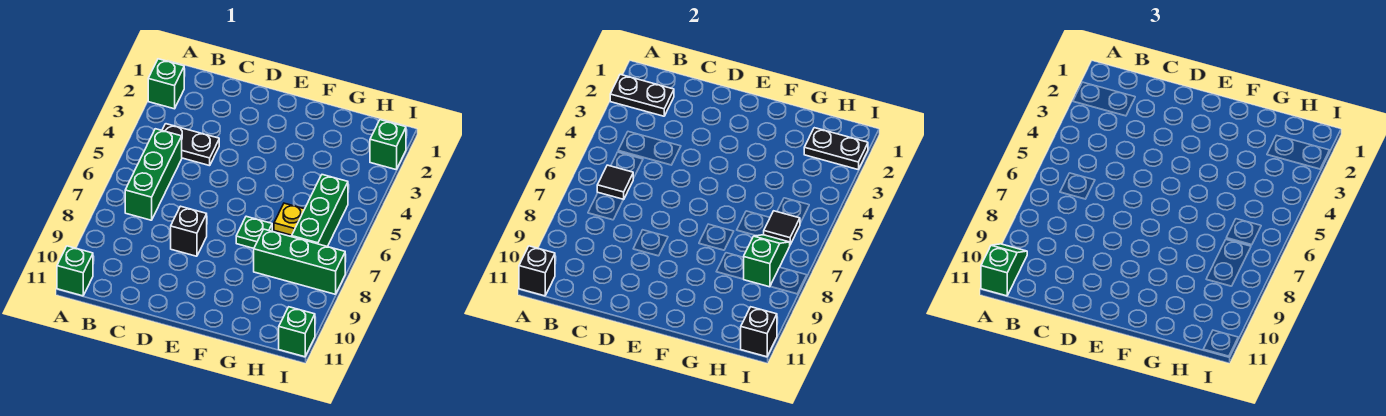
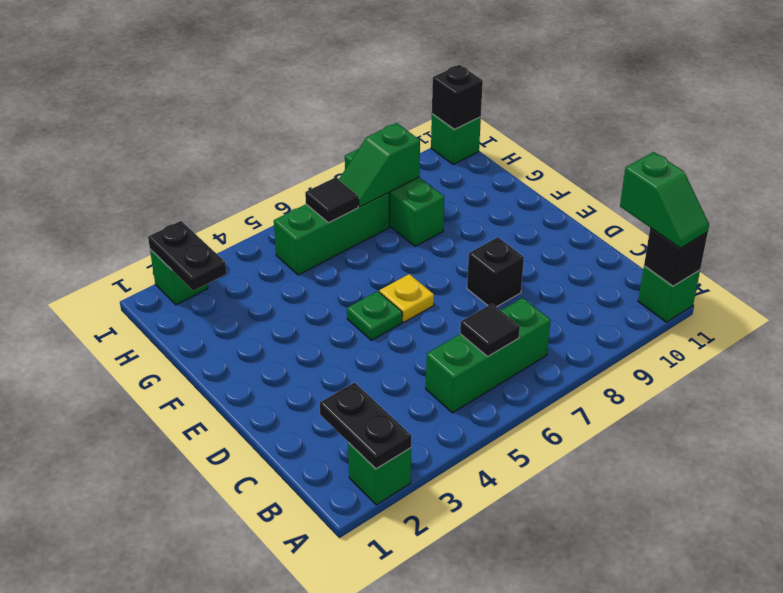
green 1x2 slope [981,244,1027,296] -> green 1x2 slope turned to [620,152,709,248]
black 1x2 plate [162,124,219,166] -> none
green 1x1 plate [236,216,272,248] -> green 1x1 plate moved to [347,291,402,340]
yellow 1x1 plate [274,203,304,235] -> yellow 1x1 plate moved to [379,274,434,322]

